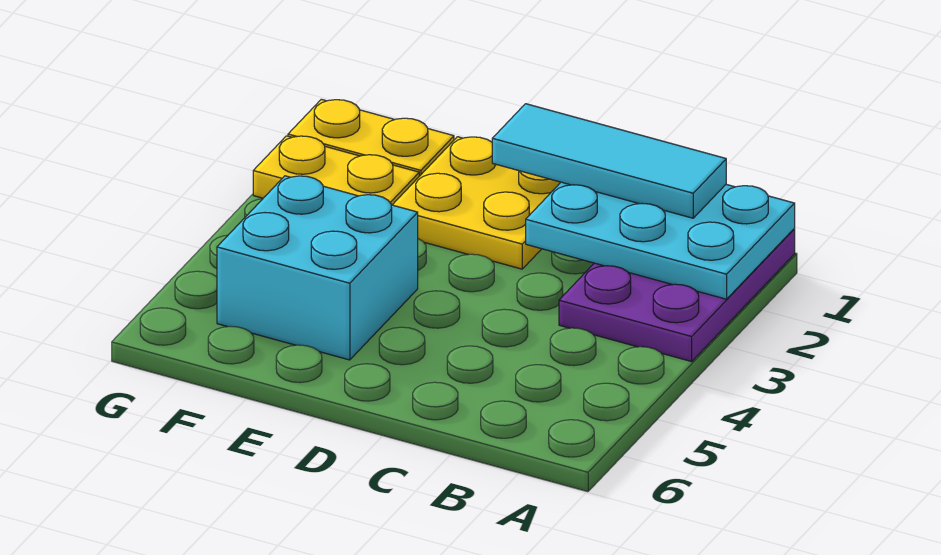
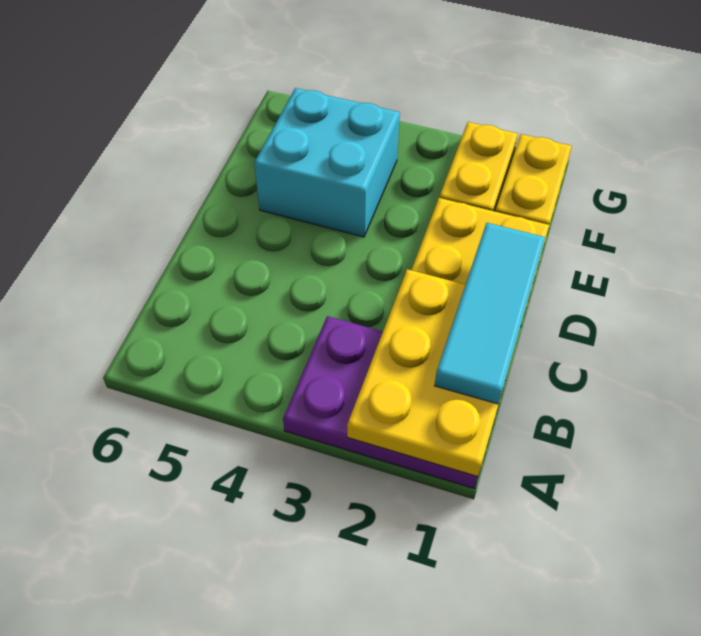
cyan 2x3 plate [526,182,795,299] -> yellow 2x3 plate [347,269,525,477]

